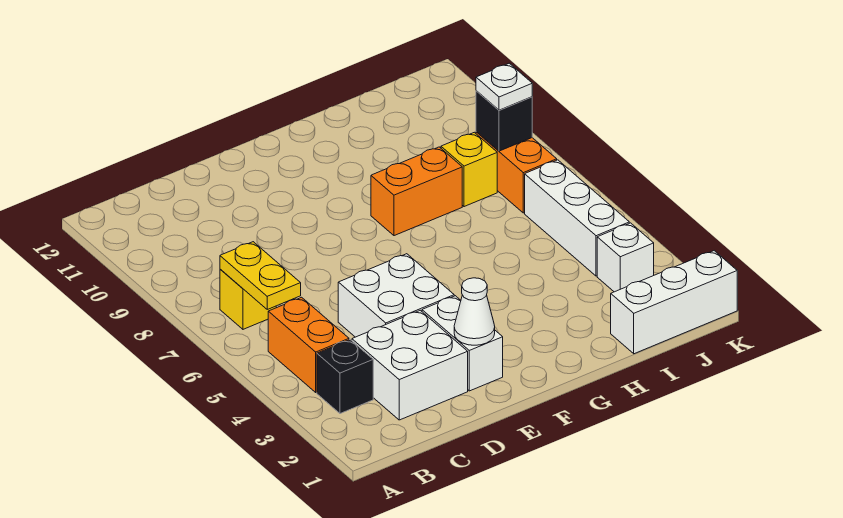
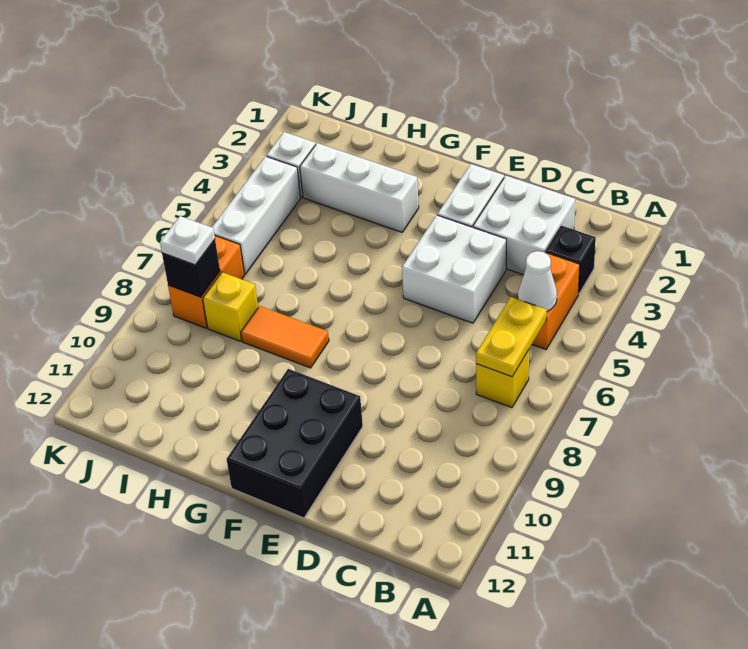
white 1x1 cone [454,278,495,345] -> white 1x1 cone moved to [518,251,557,311]
none -> black 2x3 brick [227,369,363,518]
orange 1x2 brick [371,147,462,236] -> orange 1x2 tile [241,306,329,368]
white 1x3 brick [611,251,737,354] -> white 1x3 brick moved to [300,143,419,232]

